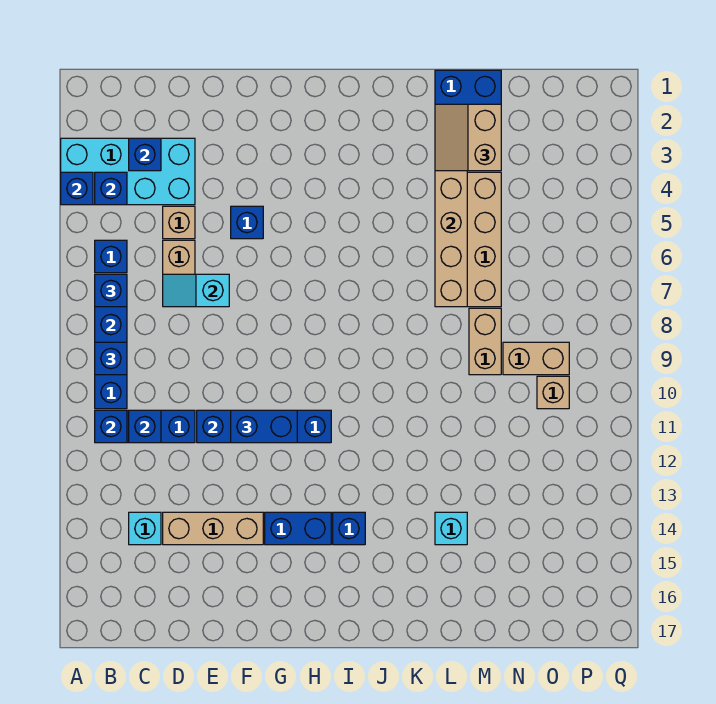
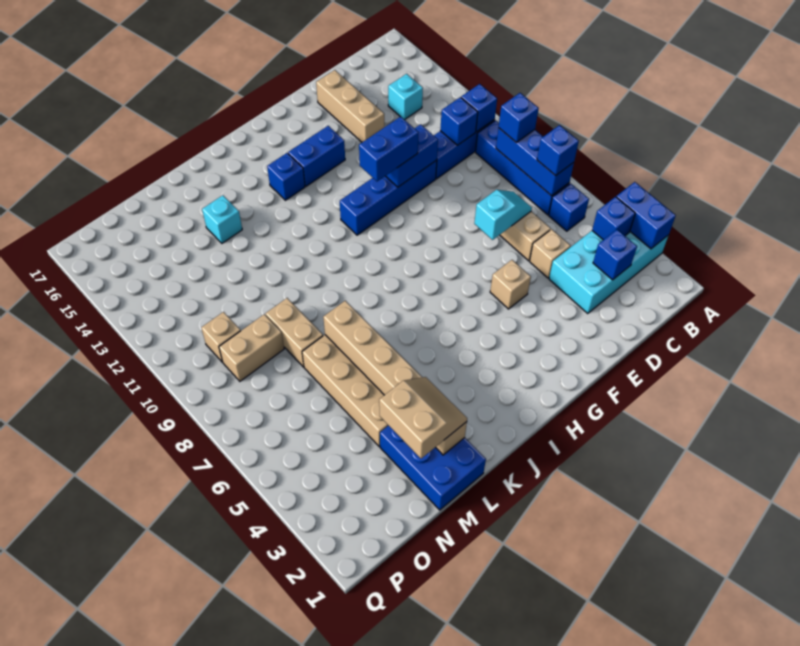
blue 1x1 brick [61,172,93,205] -> blue 1x2 brick [616,182,676,249]
tan 1x3 brick [163,512,263,545] -> tan 1x3 brick turned to [316,70,384,142]
blue 1x1 brick [231,206,263,239] -> tan 1x1 brick [490,260,531,309]

